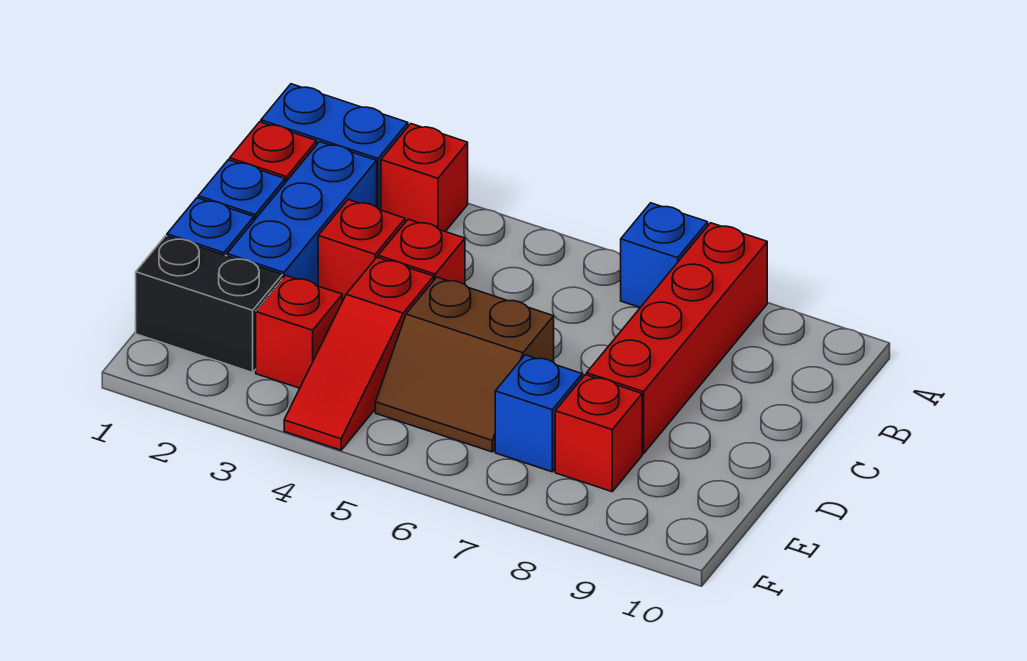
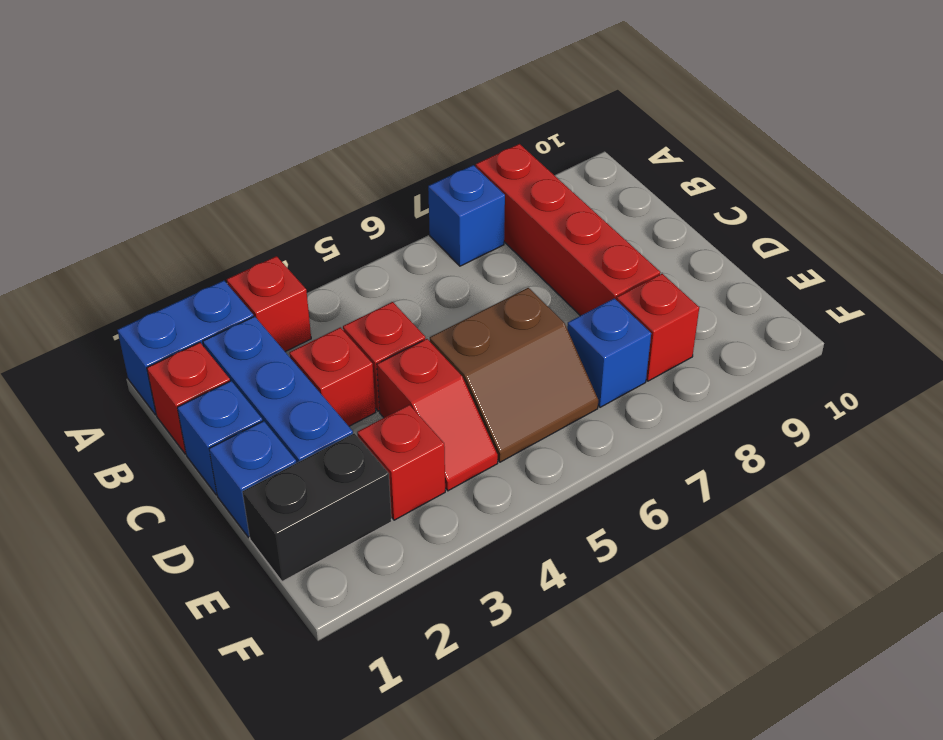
red 1x3 slope [284,257,434,450] -> red 1x2 slope [377,339,498,491]

